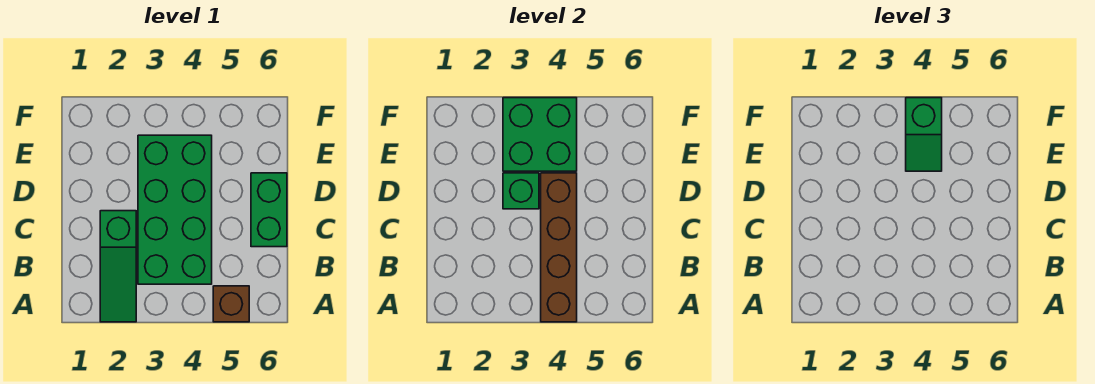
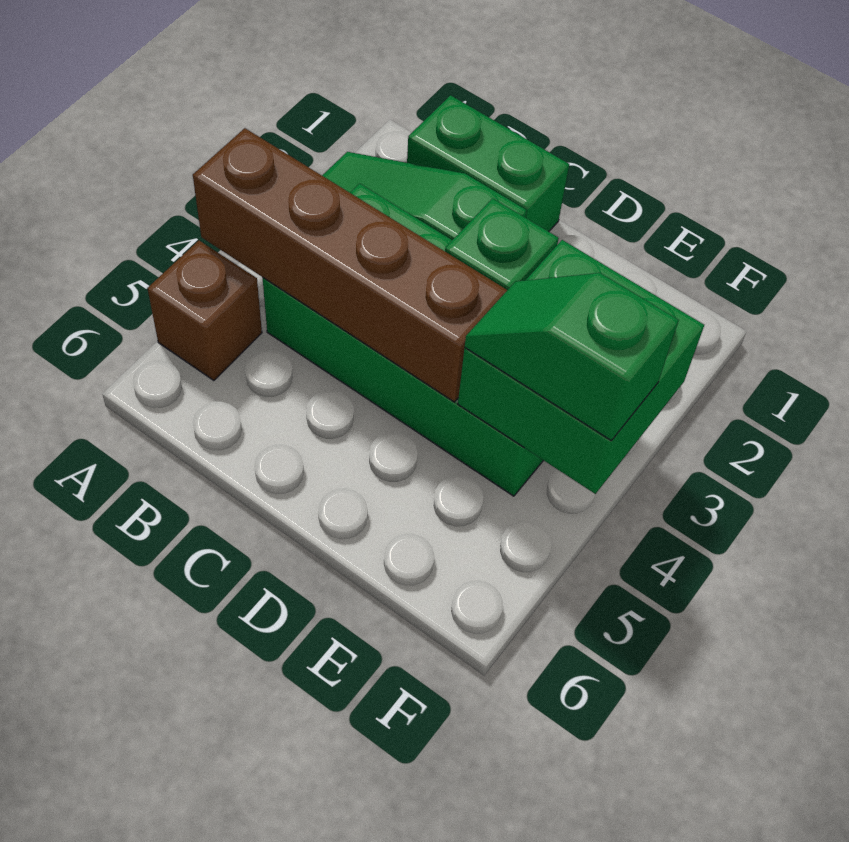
green 1x2 brick [251,173,287,247] -> green 1x2 brick moved to [407,95,569,232]

